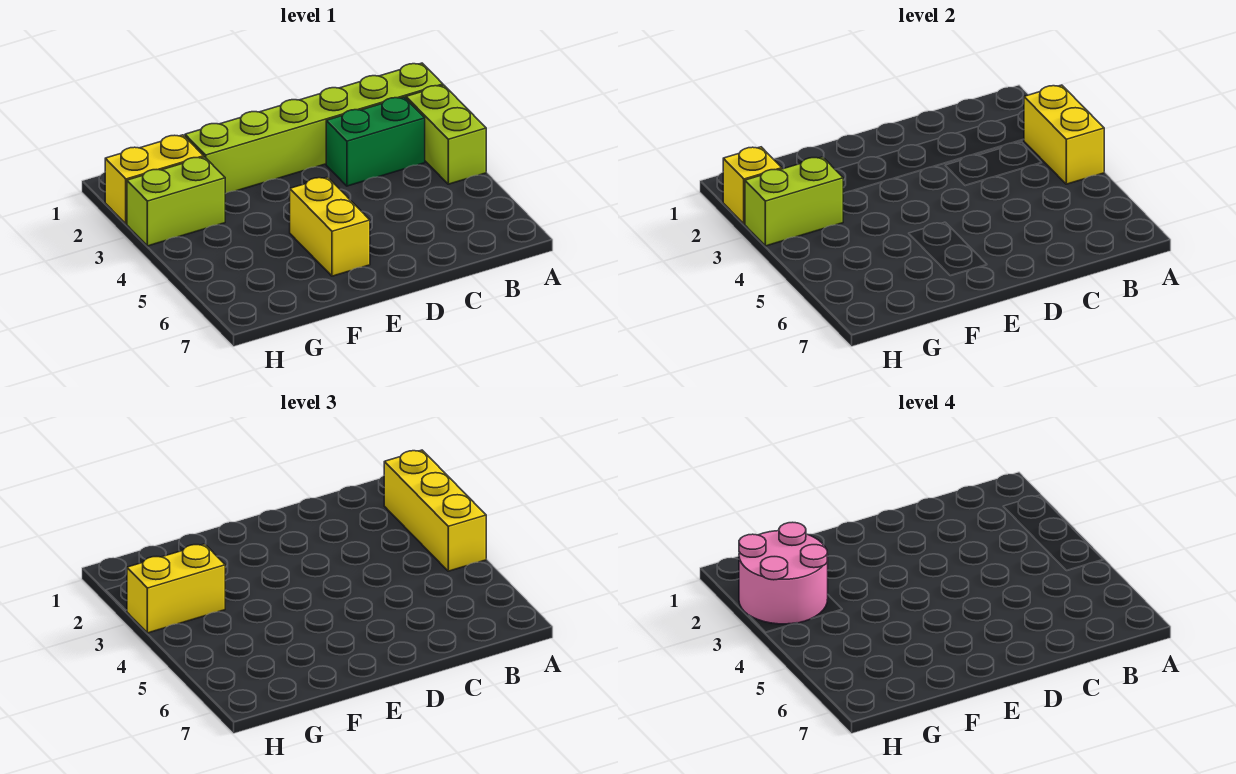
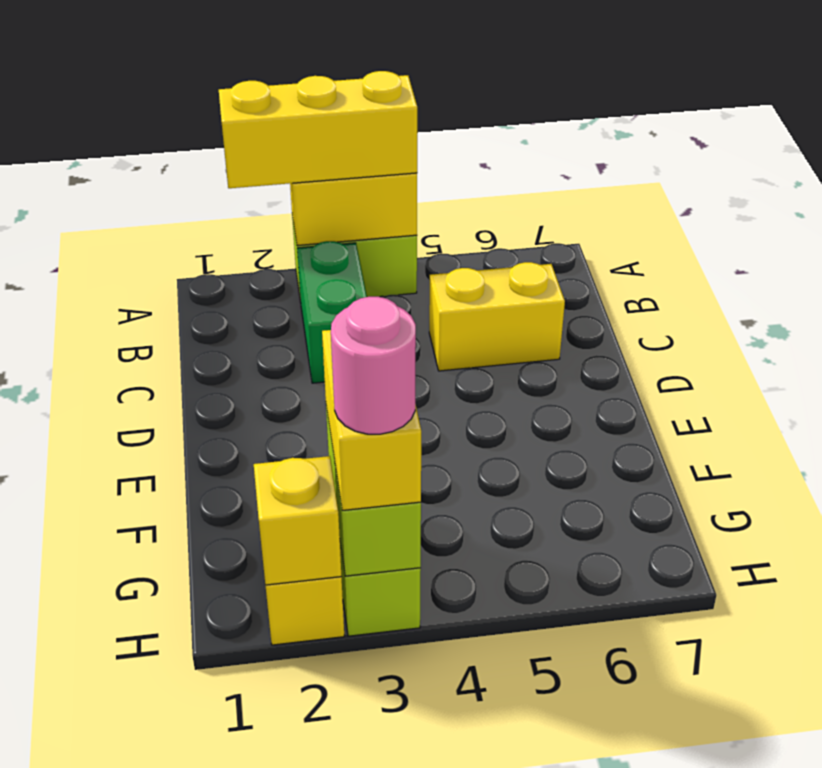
lime 1x6 brick [185,63,443,194] -> none
yellow 1x2 brick [290,177,370,276] -> yellow 1x2 brick moved to [429,262,565,371]
pink 2x2 round brick [739,522,828,624] -> pink 1x1 round brick [331,297,416,434]

